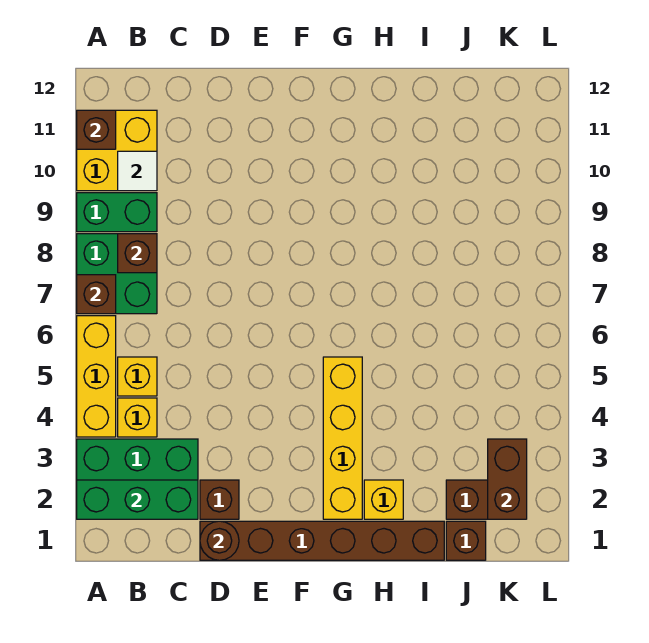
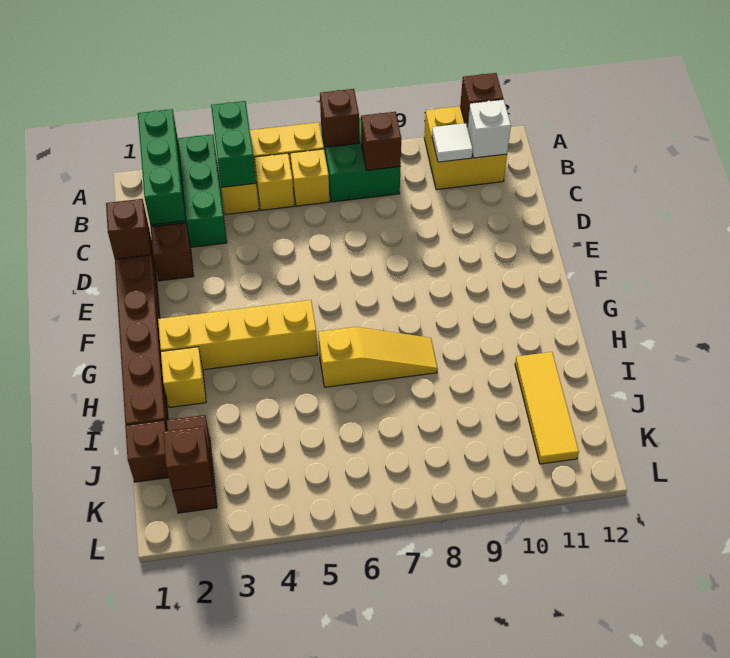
green 1x2 brick [77,193,157,232] -> green 1x2 brick moved to [211,101,256,187]
none -> yellow 1x1 brick [290,149,330,206]
none -> white 1x1 brick [467,99,511,158]
brown 1x1 round brick [200,521,239,560] -> brown 1x1 brick [106,199,151,259]
none -> yellow 1x3 slope [318,327,438,387]
none -> yellow 1x3 tile [515,352,579,464]
brown 1x2 brick [488,439,527,519] -> brown 1x1 brick [163,426,212,491]

